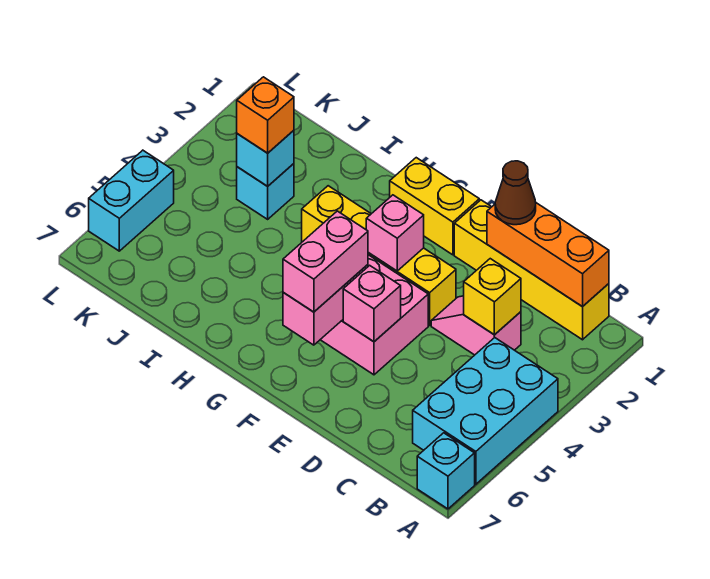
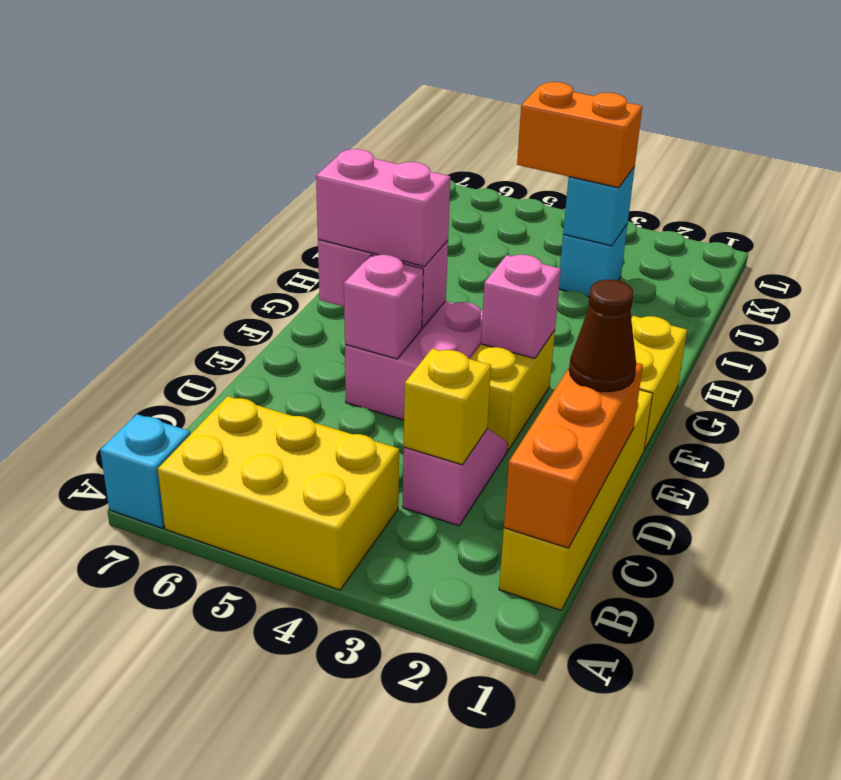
cyan 2x3 brick [413,338,558,484] -> yellow 2x3 brick [158,396,399,590]
yellow 1x4 brick [302,186,456,325] -> yellow 1x2 brick [470,330,555,451]
orange 1x1 brick [237,77,294,153] -> orange 1x2 brick [517,82,642,188]
cyan 1x2 brick [89,150,174,251] -> none

